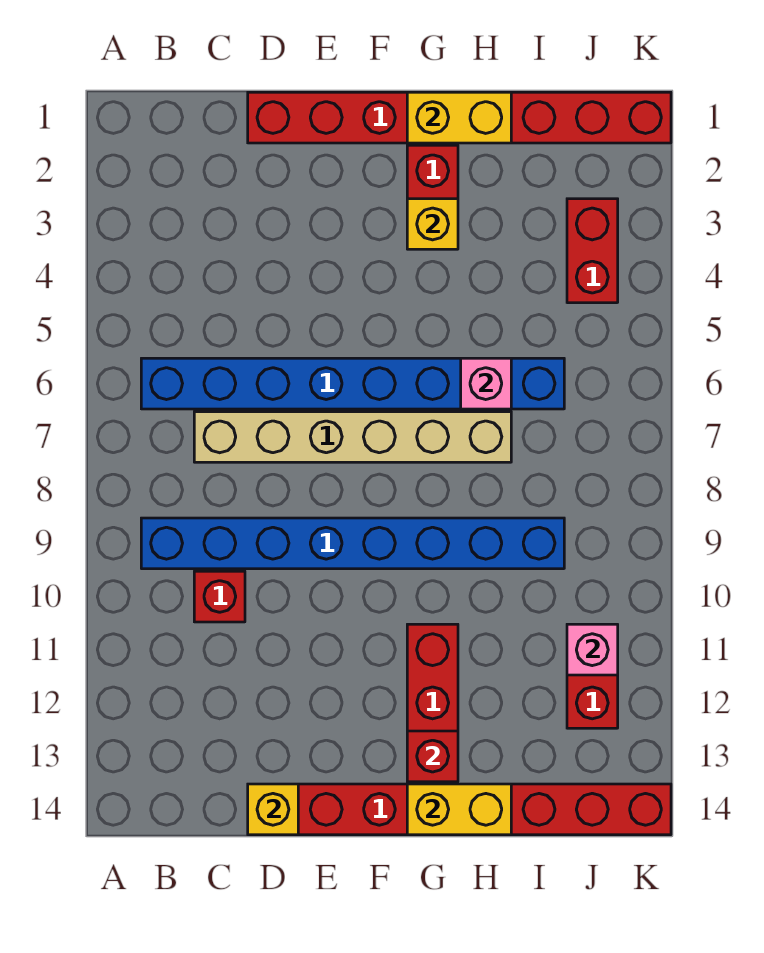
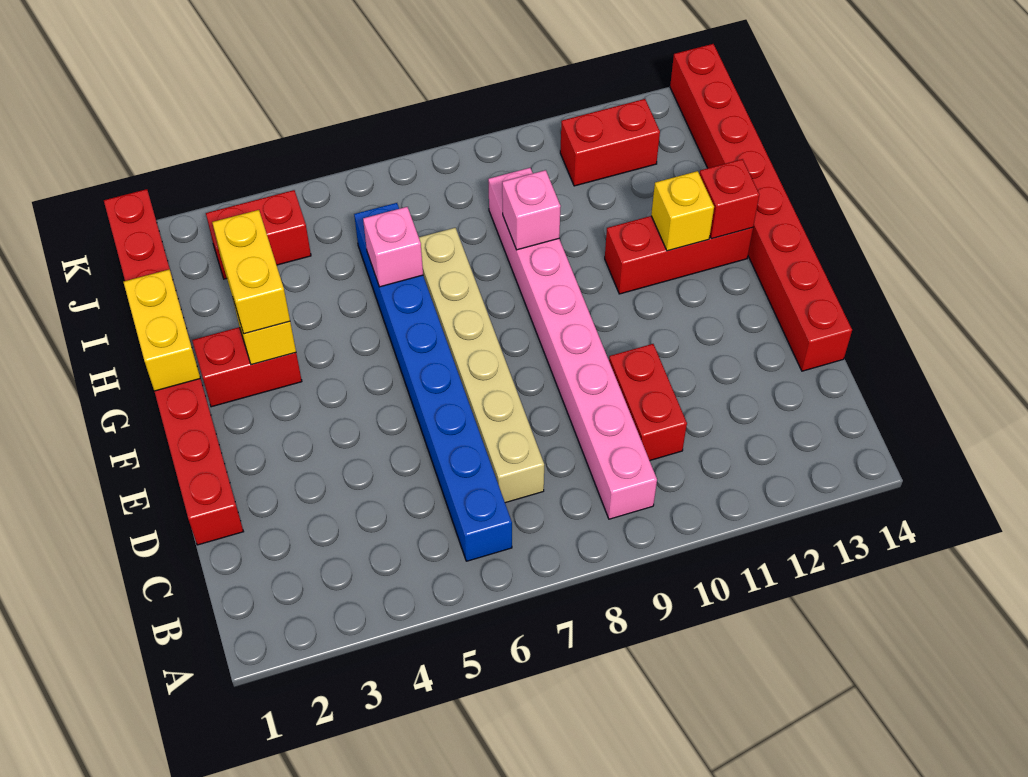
blue 1x8 brick [141,518,564,569] -> pink 1x8 brick [488,168,657,519]
red 1x1 brick [194,571,245,622] -> red 1x2 brick [609,344,687,460]
yellow 1x1 brick [248,784,298,835] -> yellow 1x1 brick moved to [651,171,714,251]
yellow 1x2 brick [407,784,511,835] -> yellow 1x2 brick moved to [212,210,290,334]
pink 1x1 brick [567,624,618,675] -> pink 1x1 brick moved to [502,170,561,250]

